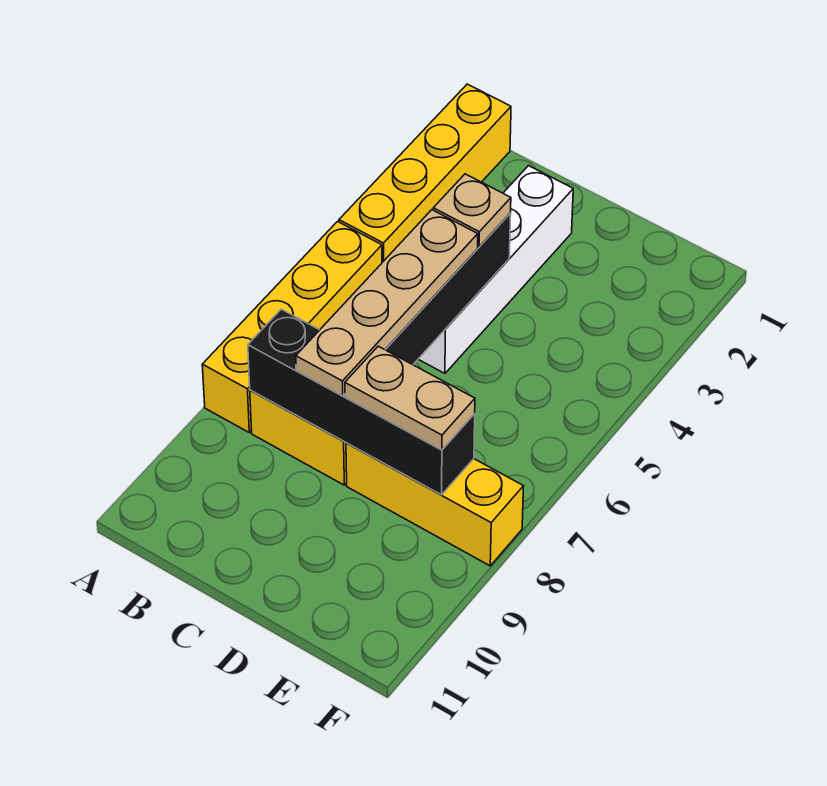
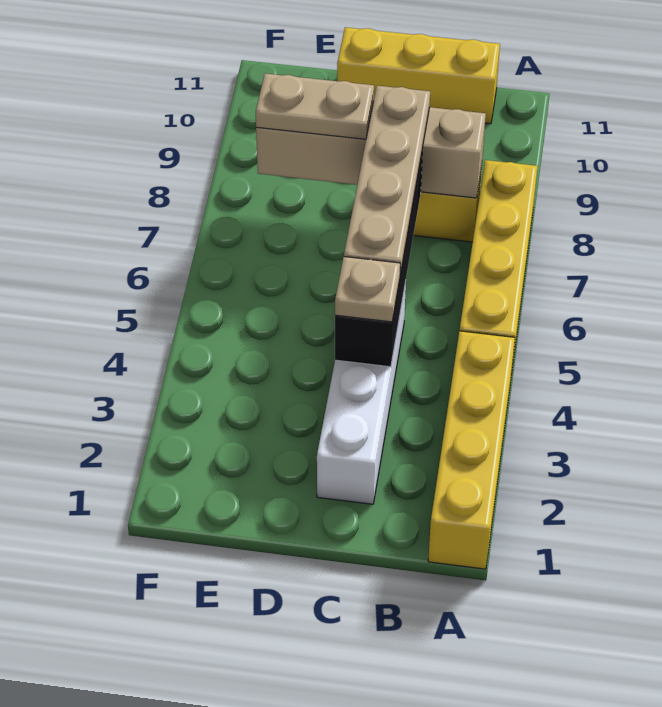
black 1x4 brick [248,309,475,495] -> tan 1x4 brick [256,107,486,198]
yellow 1x3 brick [346,443,524,566] -> yellow 1x3 brick moved to [337,27,500,124]

